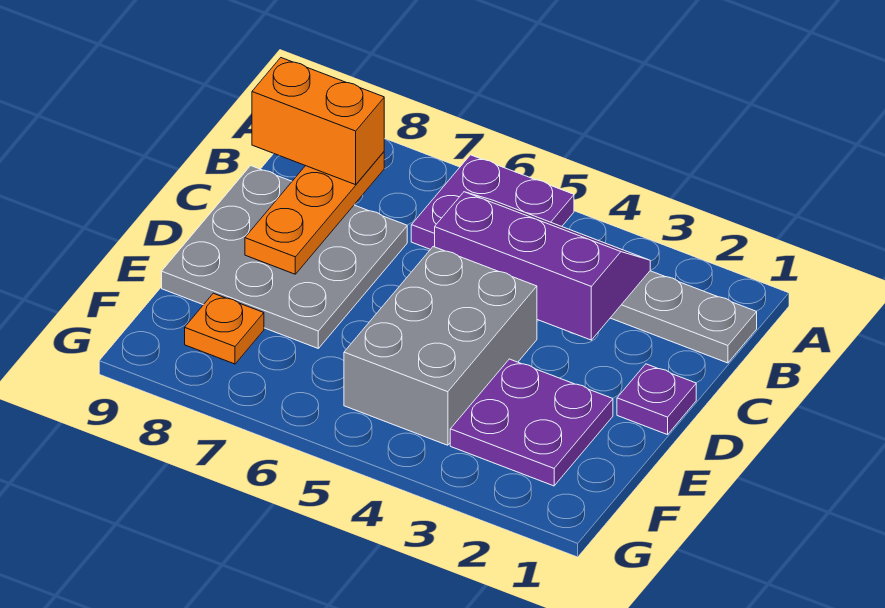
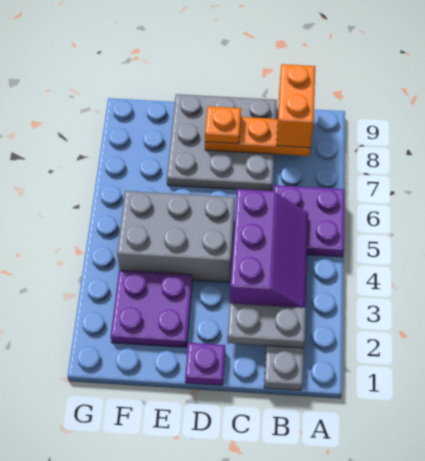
none -> grey 1x2 plate [227,303,306,348]
orange 1x1 plate [185,293,264,364] -> orange 1x1 plate moved to [205,106,241,144]

